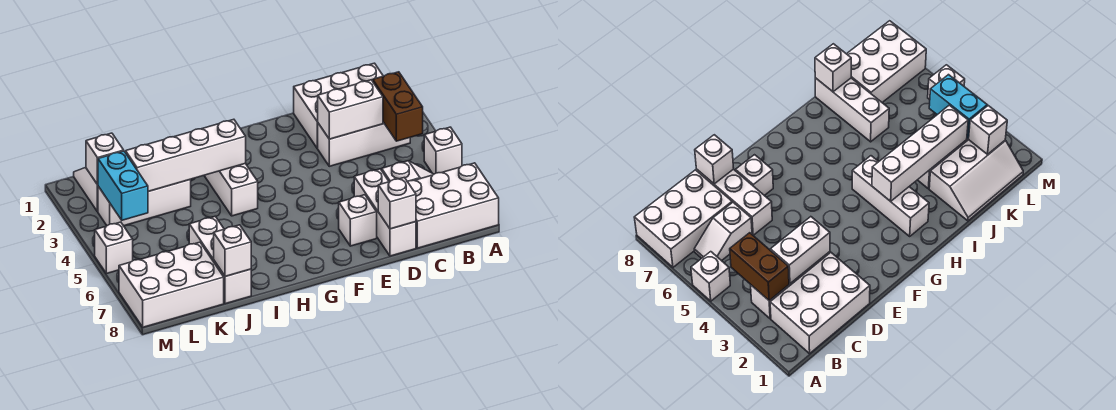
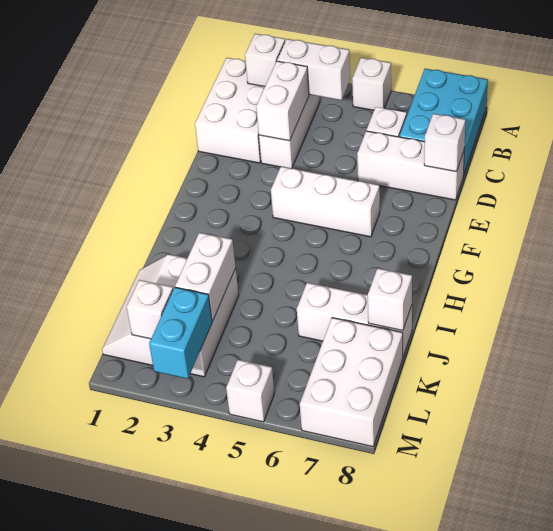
white 2x3 brick [408,163,499,248] -> cyan 2x3 brick [399,69,488,176]
brown 1x2 brick [373,72,423,141] -> white 1x2 brick [277,39,350,100]
white 1x1 brick [339,195,377,246] -> white 1x1 brick moved to [245,34,285,87]
white 1x3 brick [204,163,258,216] -> white 1x3 brick moved to [271,167,380,237]
white 1x4 brick [126,119,246,191] -> white 1x2 brick [175,233,236,321]
cyan 1x2 brick [98,151,148,220] -> cyan 1x2 brick turned to [149,287,212,379]

